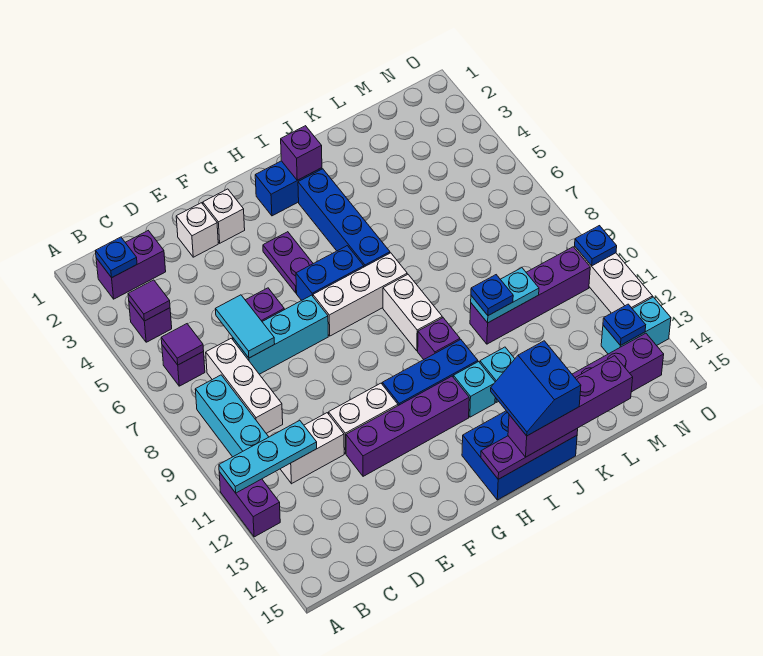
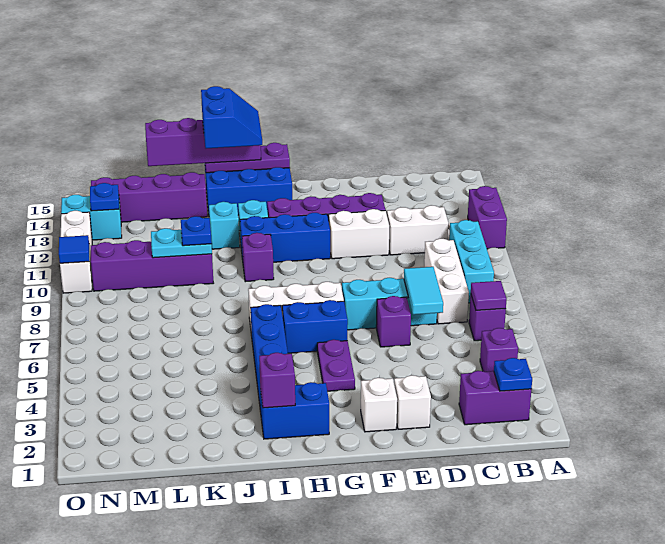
cyan 1x3 plate [219,420,317,493] -> none
purple 1x1 tile [128,280,170,321] -> none
white 1x2 brick [383,274,442,351] -> none
blue 1x1 plate [575,226,617,266] -> blue 1x1 tile [59,235,89,263]

